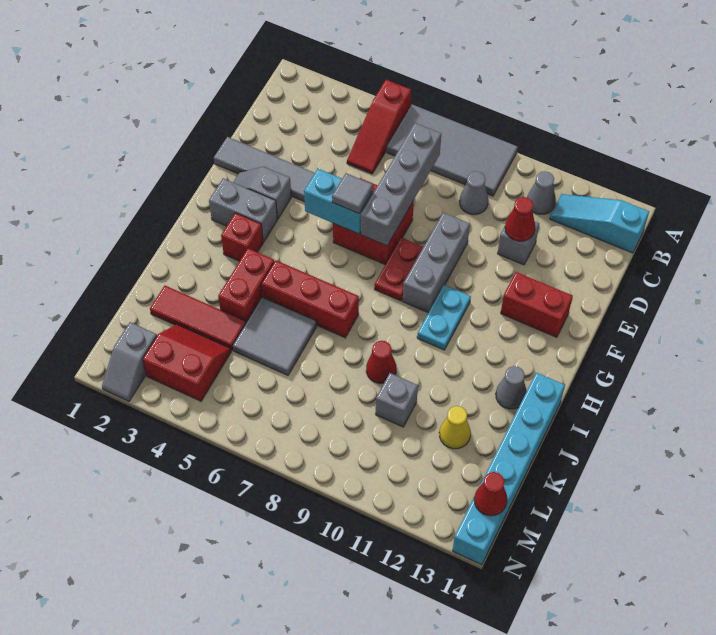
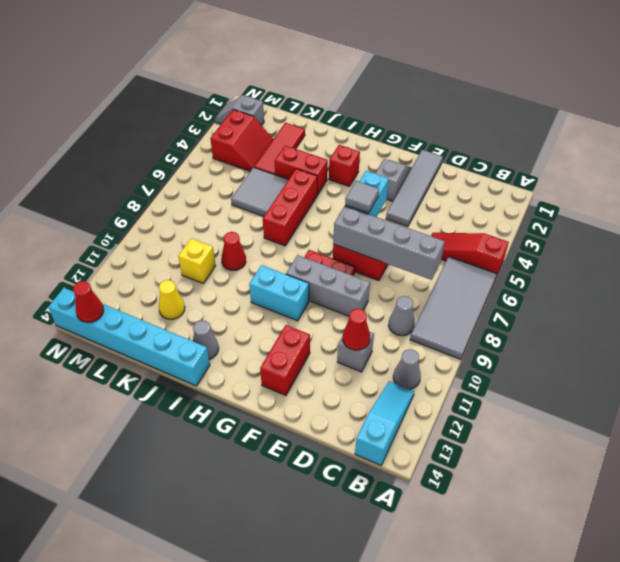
grey 1x2 brick [209,178,277,242] -> none
cyan 1x2 plate [417,285,471,350] -> cyan 1x2 brick [249,265,309,321]
grey 1x1 brick [376,373,418,427] -> yellow 1x1 brick [178,238,216,283]

